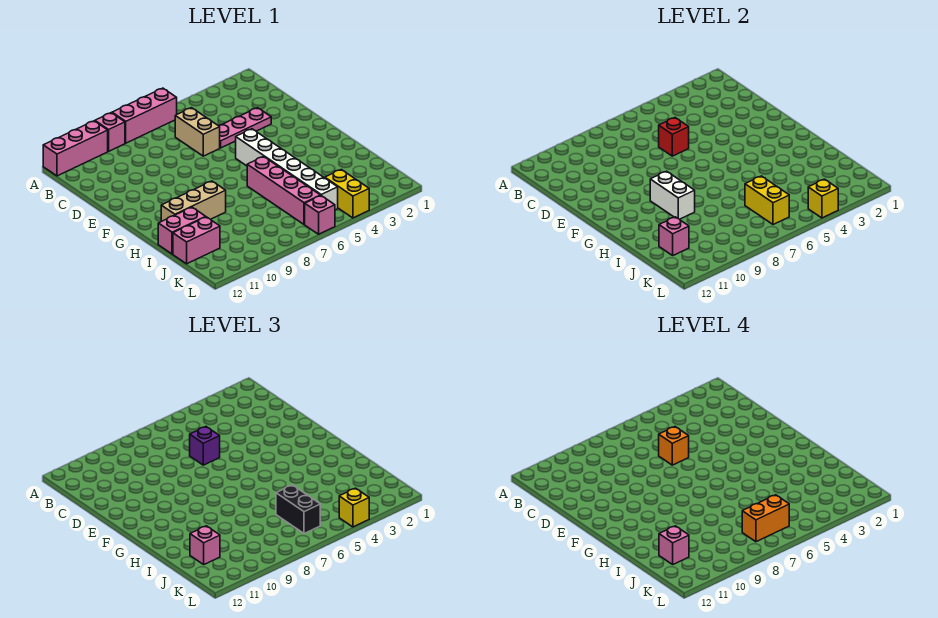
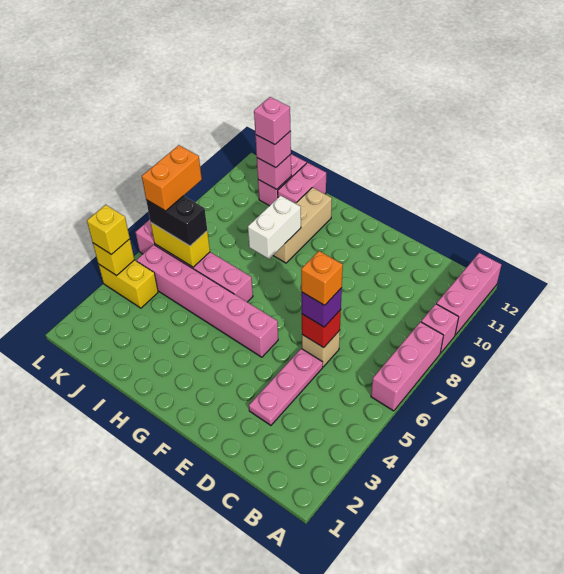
tan 1x2 brick [175,108,220,156] -> tan 1x1 brick [302,330,340,367]
white 1x6 brick [236,129,338,210] -> pink 1x6 brick [137,245,278,357]
white 1x2 brick [650,171,695,219] -> white 1x2 brick turned to [248,196,301,259]

